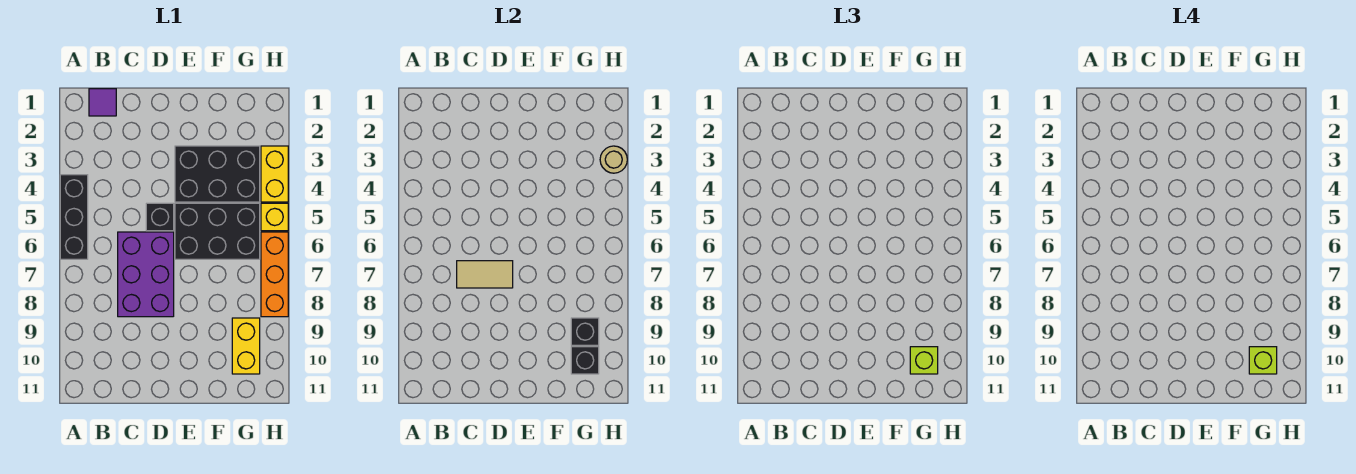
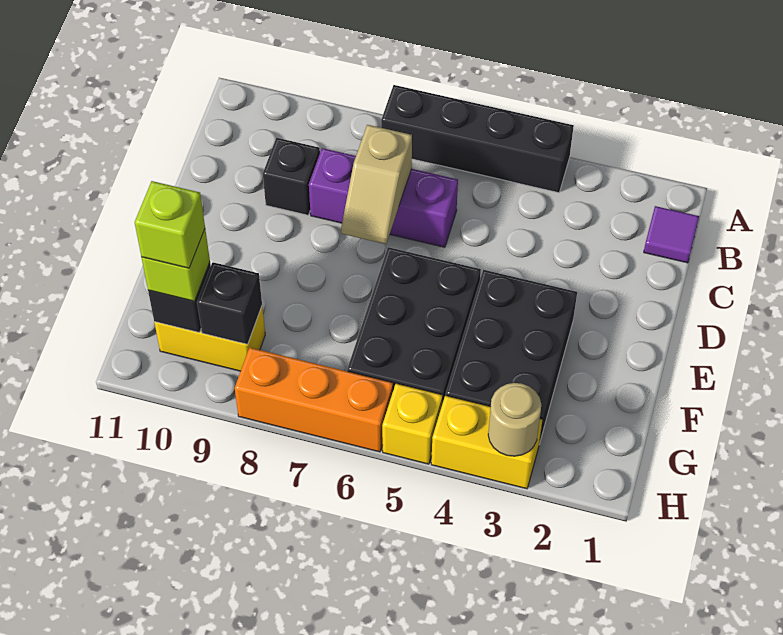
black 1x3 brick [60,175,88,259] -> black 1x4 brick [381,85,574,193]
purple 2x3 brick [118,232,174,317] -> purple 1x3 brick [309,148,458,247]
tan 1x2 tile [457,261,513,288] -> tan 1x2 slope [341,125,412,244]
black 1x1 brick [146,203,174,231] -> black 1x1 brick moved to [263,138,320,215]

